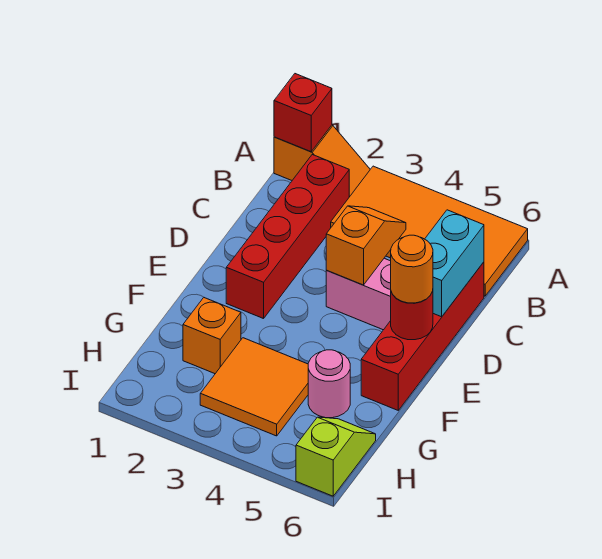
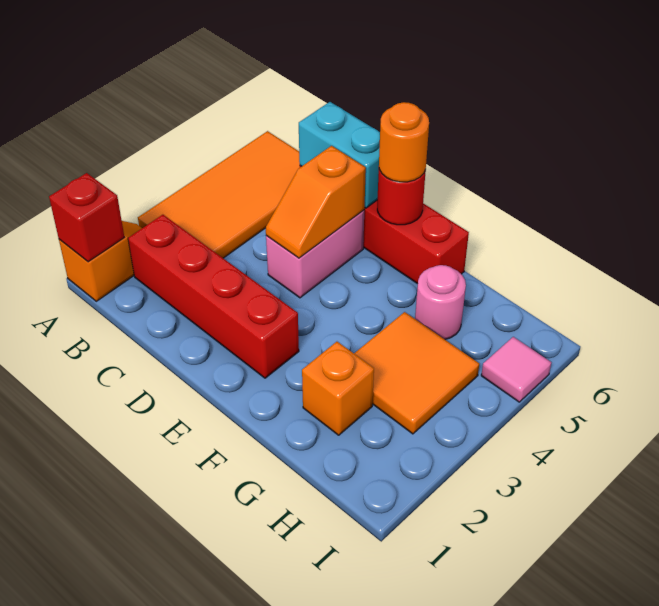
orange 1x2 slope [326,206,406,285] -> orange 1x2 slope turned to [266,146,366,258]
lime 1x2 slope [296,417,376,496] -> none
none -> pink 1x1 tile [481,337,551,402]

